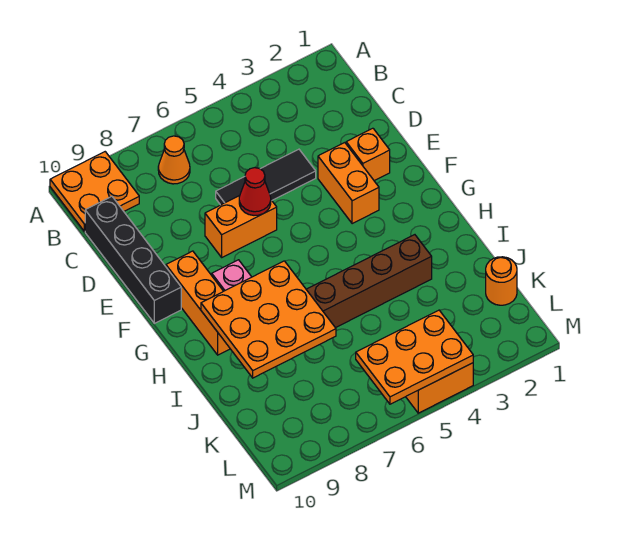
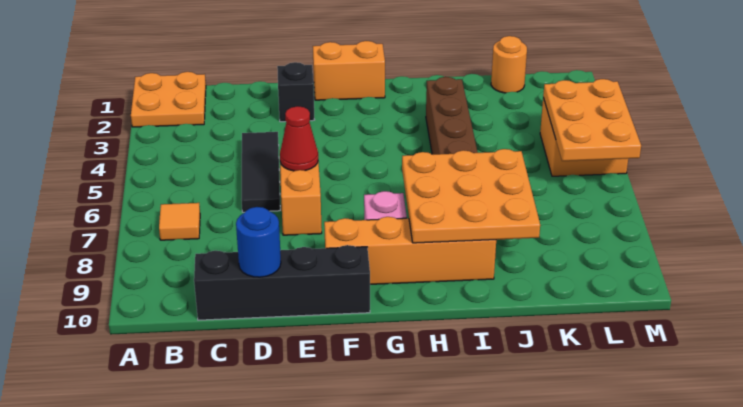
orange 2x2 plate [50,152,139,231] -> orange 2x2 plate moved to [131,72,206,127]
orange 1x1 cone [158,136,190,184] -> orange 1x1 tile [159,203,200,240]
none -> blue 1x1 round brick [236,207,281,277]
orange 1x1 brick [346,128,390,181] -> black 1x1 brick [277,62,314,122]
orange 1x2 brick [318,143,379,224] -> orange 1x2 brick moved to [313,41,385,100]
orange 1x3 brick [166,251,230,355] -> orange 1x4 brick [324,217,496,284]

